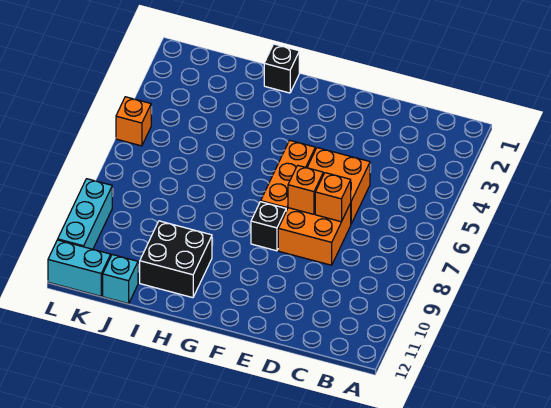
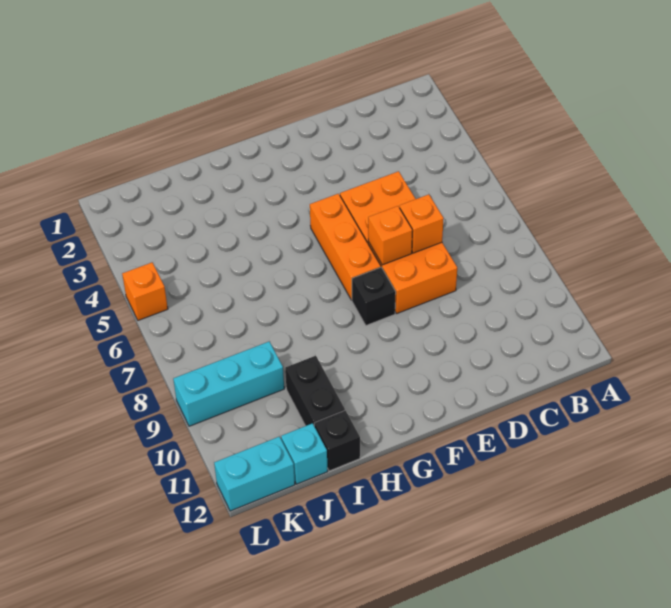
black 1x1 brick [264,44,299,93] -> black 1x1 brick moved to [314,410,360,471]
black 2x2 brick [140,221,212,298] -> black 1x2 brick [285,355,345,426]
cyan 1x3 brick [58,179,112,249] -> cyan 1x3 brick turned to [173,342,284,426]

